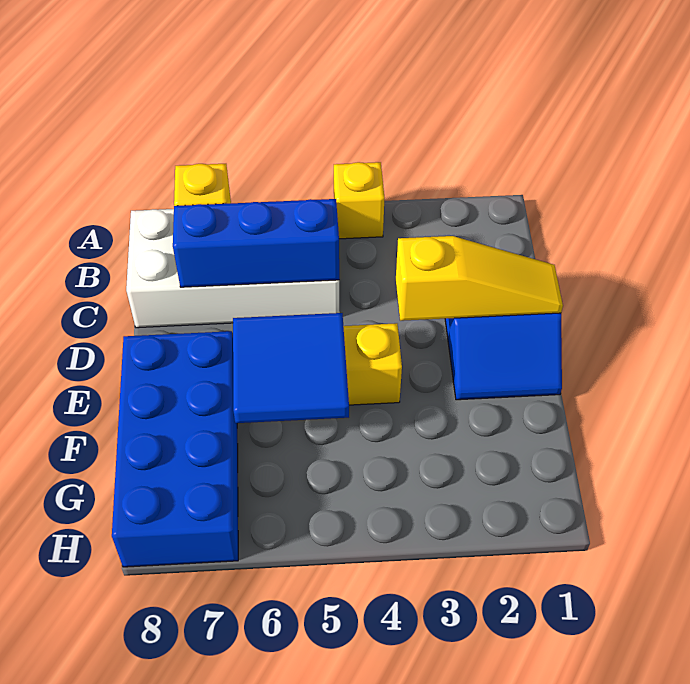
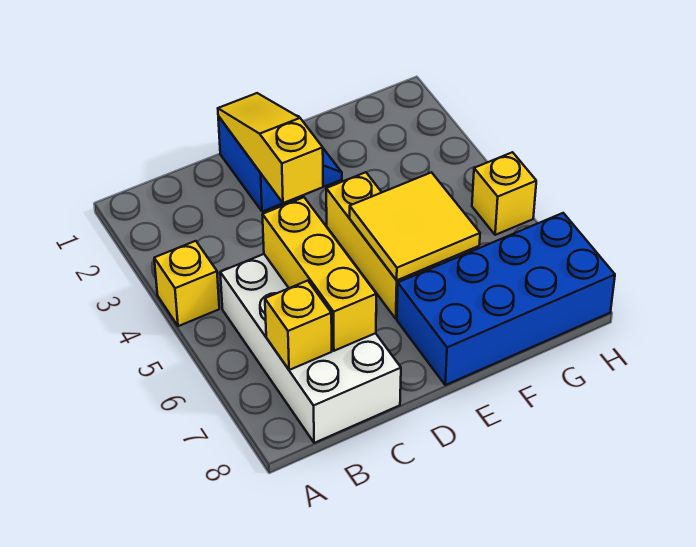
blue 1x3 brick [173,199,339,287] -> yellow 1x3 brick [262,197,376,351]
blue 2x2 tile [233,313,349,423] -> yellow 2x2 tile [350,172,480,280]
none -> yellow 1x1 brick [472,152,536,235]

